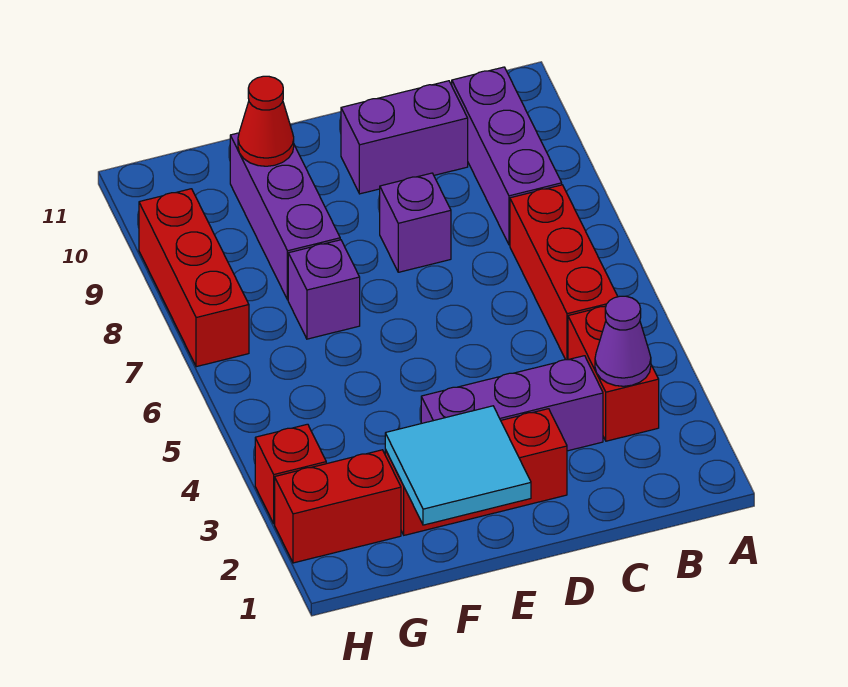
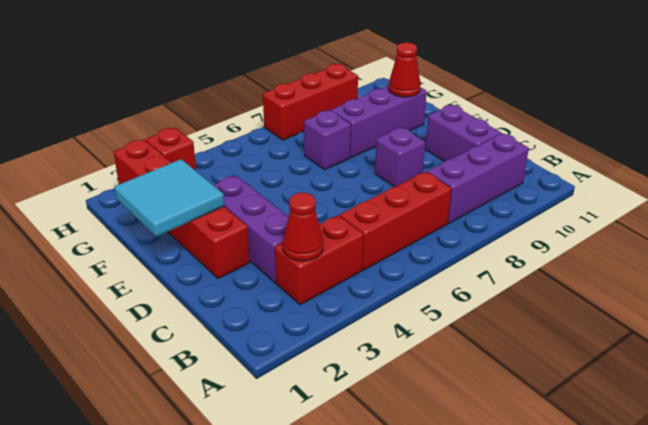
purple 1x1 cone [595,296,651,386] -> red 1x1 cone [283,193,323,261]

